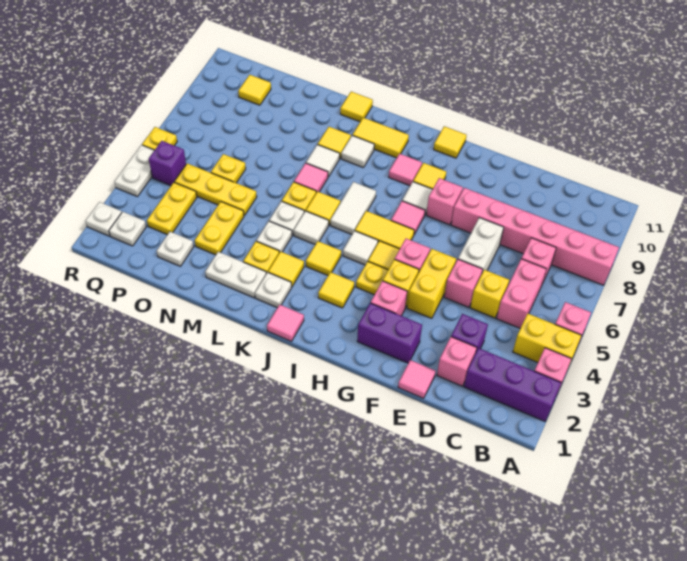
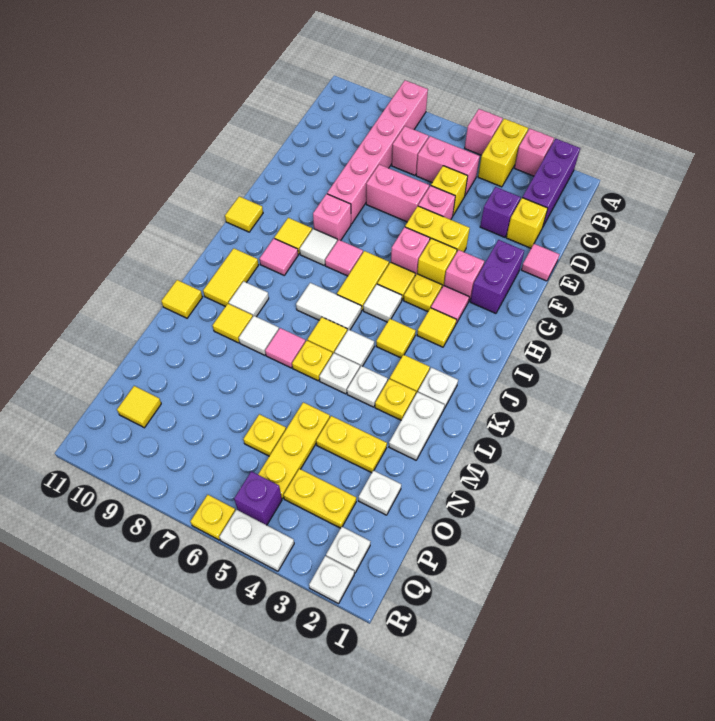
pink 1x1 brick [437,337,477,386] -> yellow 1x1 brick [506,198,548,248]
white 1x2 brick [458,218,504,272] -> pink 1x2 brick [366,164,429,222]
pink 1x1 tile [267,305,304,341] -> pink 1x1 tile moved to [431,286,469,323]

